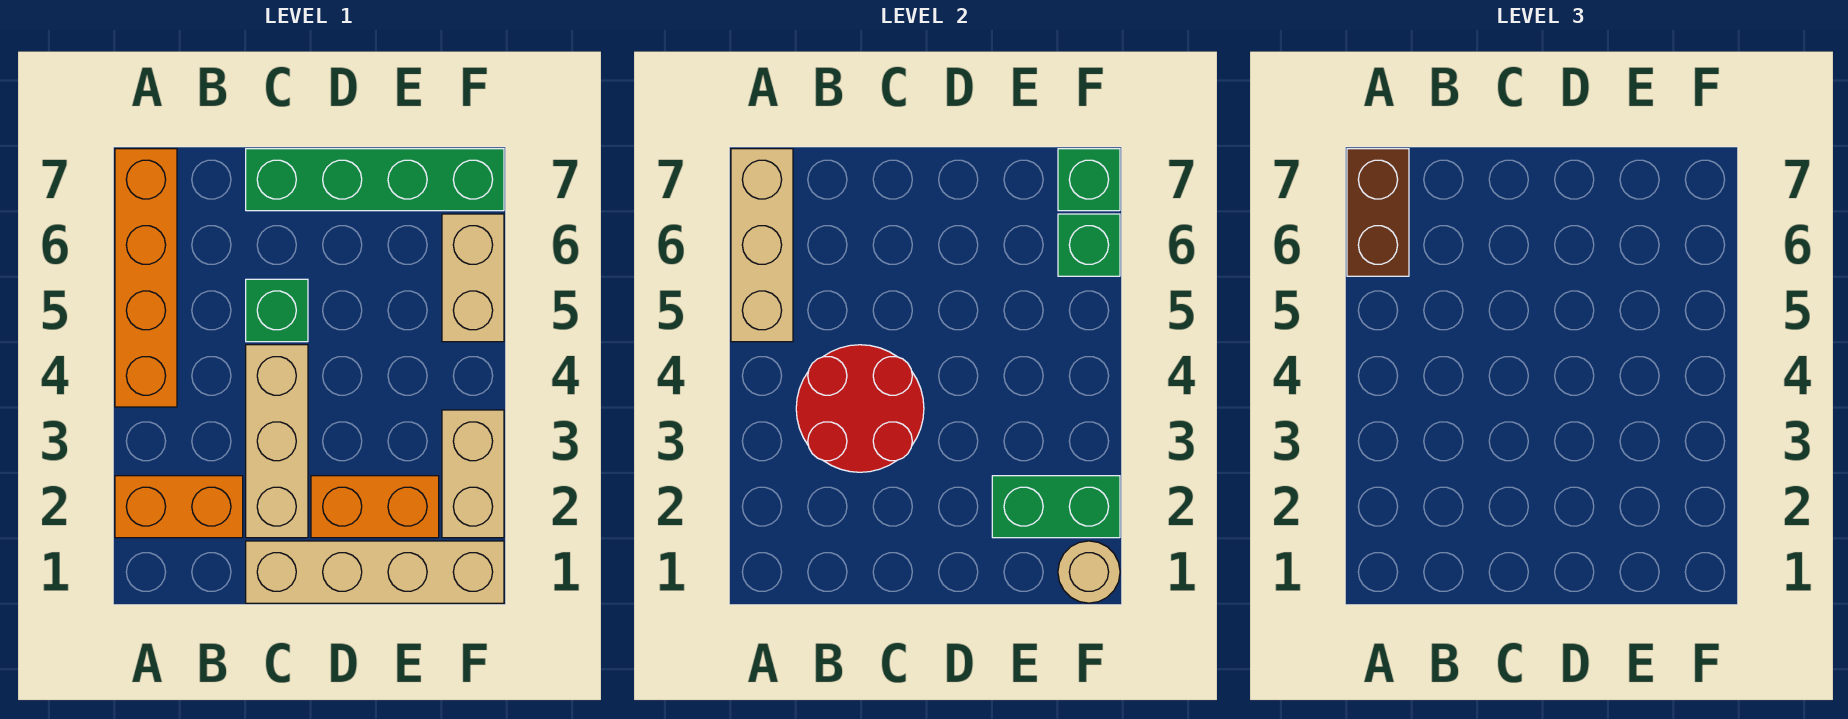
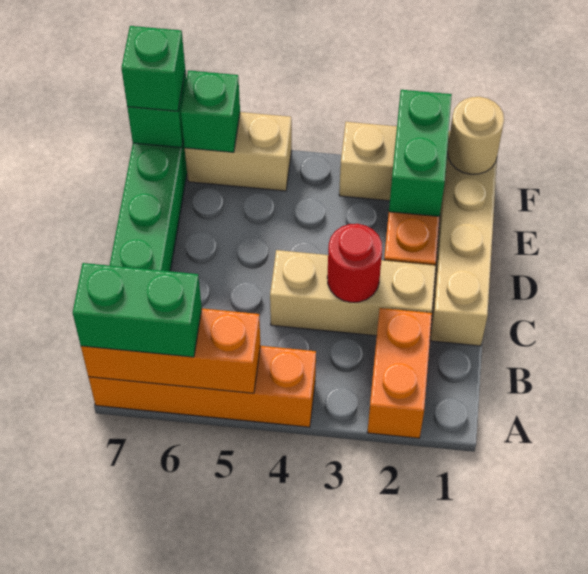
tan 1x3 brick [731,149,793,342] -> orange 1x3 brick [81,308,260,393]
brown 1x2 brick [1347,149,1409,276] -> green 1x2 brick [73,263,202,357]
red 2x2 round brick [796,345,924,472] -> red 1x1 round brick [327,224,382,302]
green 1x1 brick [246,279,308,342] -> green 1x1 brick moved to [121,26,185,111]

